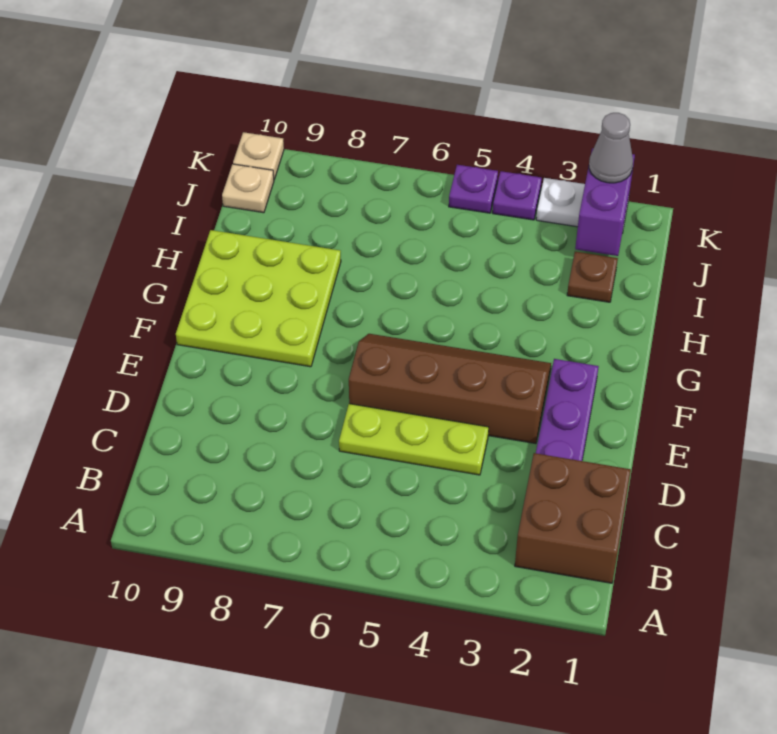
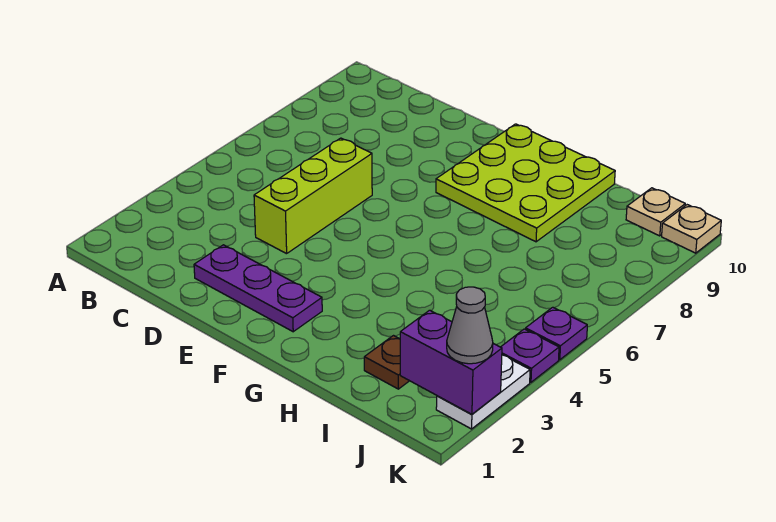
brown 2x2 brick [515,453,631,583] -> none
lime 1x3 plate [339,404,489,475] -> lime 1x3 brick [254,138,372,254]
brown 2x4 slope [349,334,551,444] -> none

